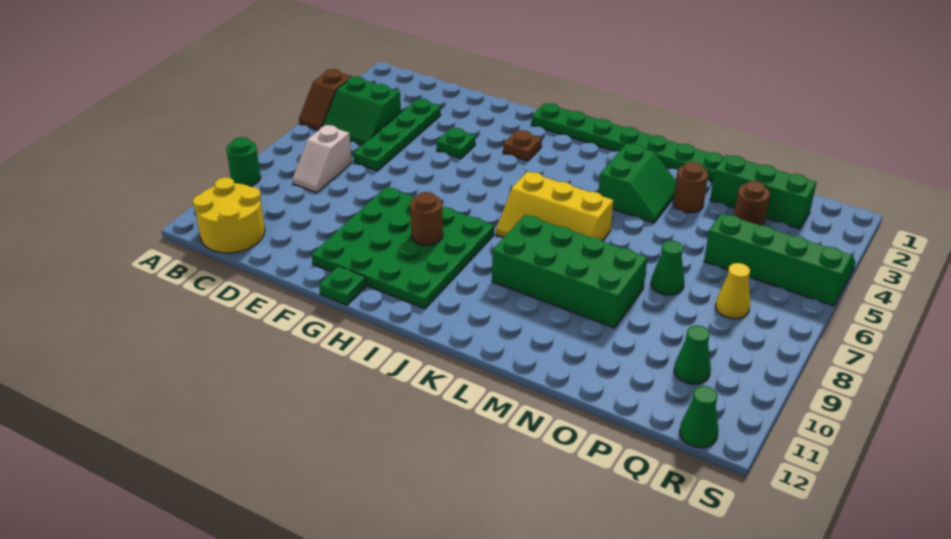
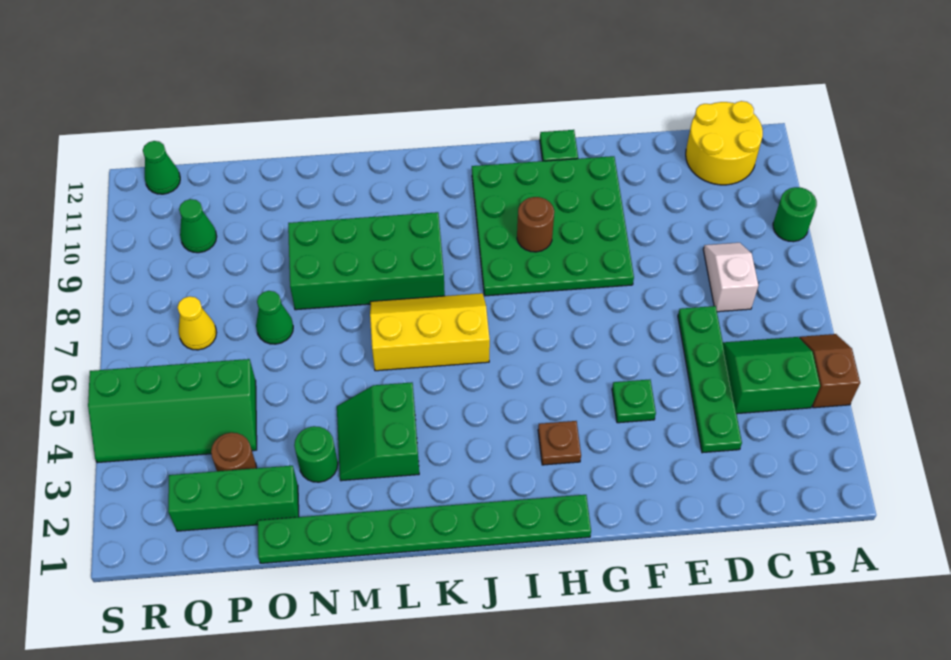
brown 1x1 round brick [673,162,708,213] -> green 1x1 round brick [294,426,338,482]

